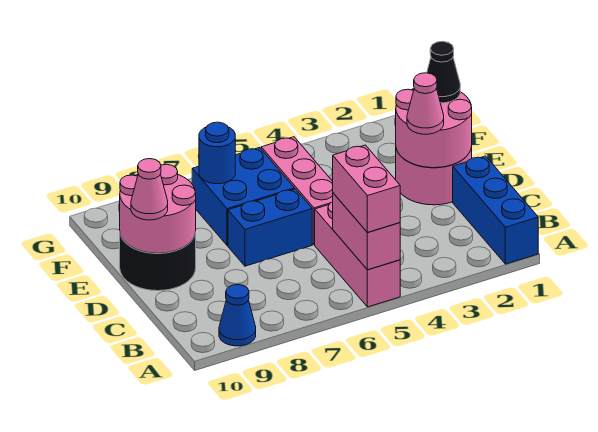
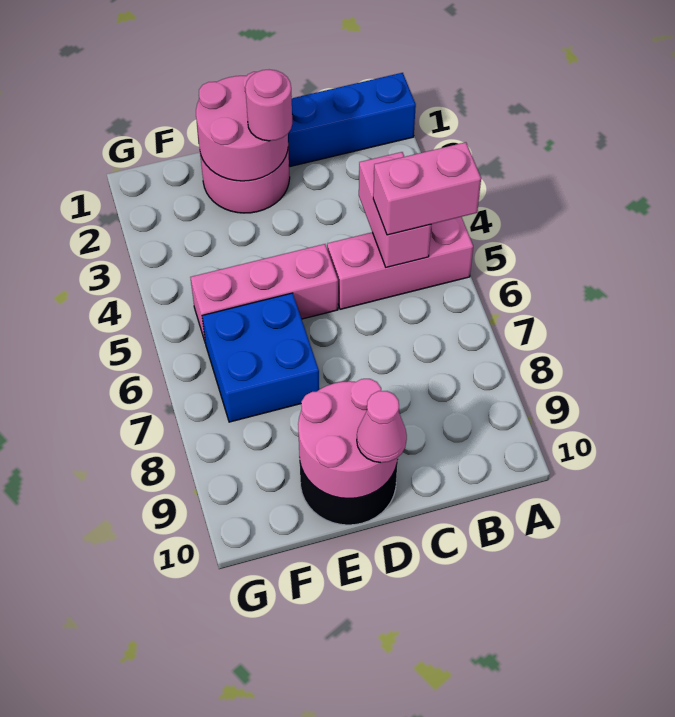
pink 1x2 brick [333,193,400,270] -> pink 1x2 brick turned to [359,152,431,267]
blue 1x1 cone [219,285,256,346] -> none
pink 1x1 cone [407,73,444,134] -> pink 1x1 round brick [245,70,292,141]
blue 1x2 brick [228,189,312,266] -> none
black 1x1 cone [427,41,460,103] -> none
blue 1x1 round brick [199,122,235,184] -> none

